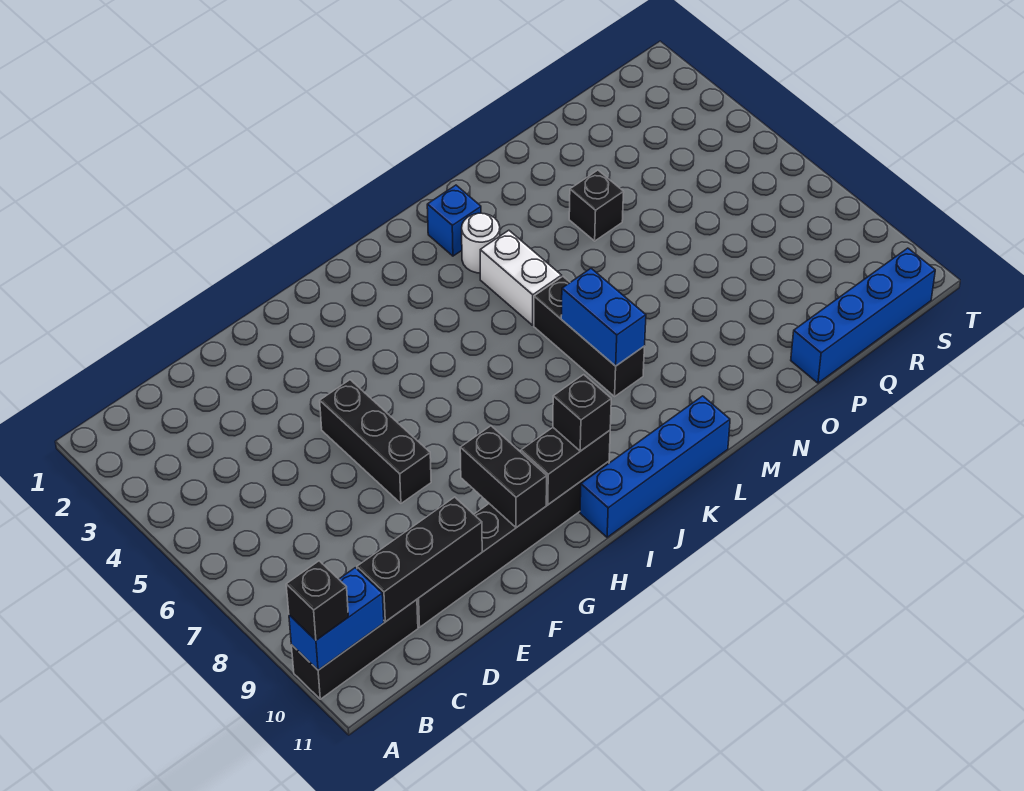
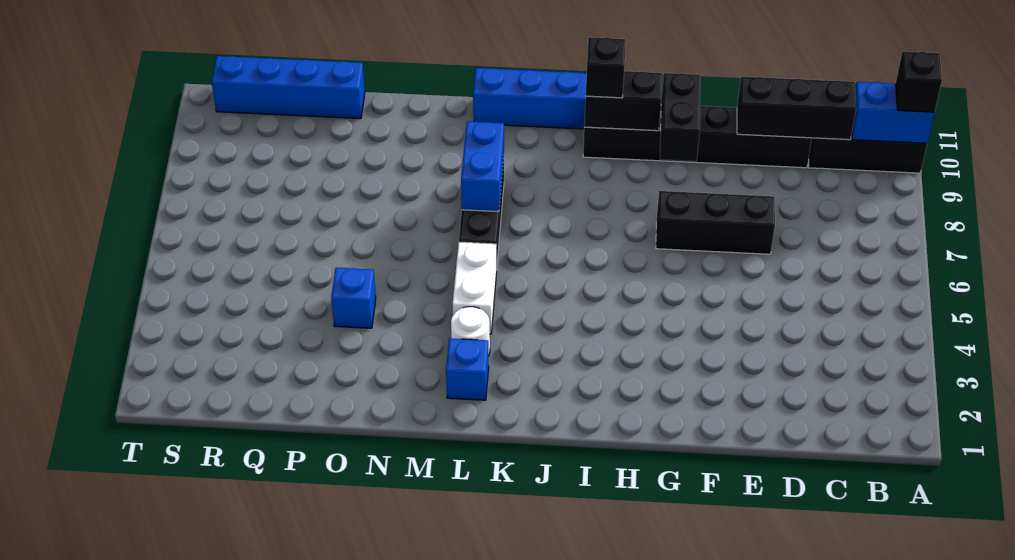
black 1x3 brick [320,380,431,503] -> black 1x3 brick turned to [656,191,775,254]
black 1x1 brick [569,170,624,241] -> blue 1x1 brick [331,268,376,328]

